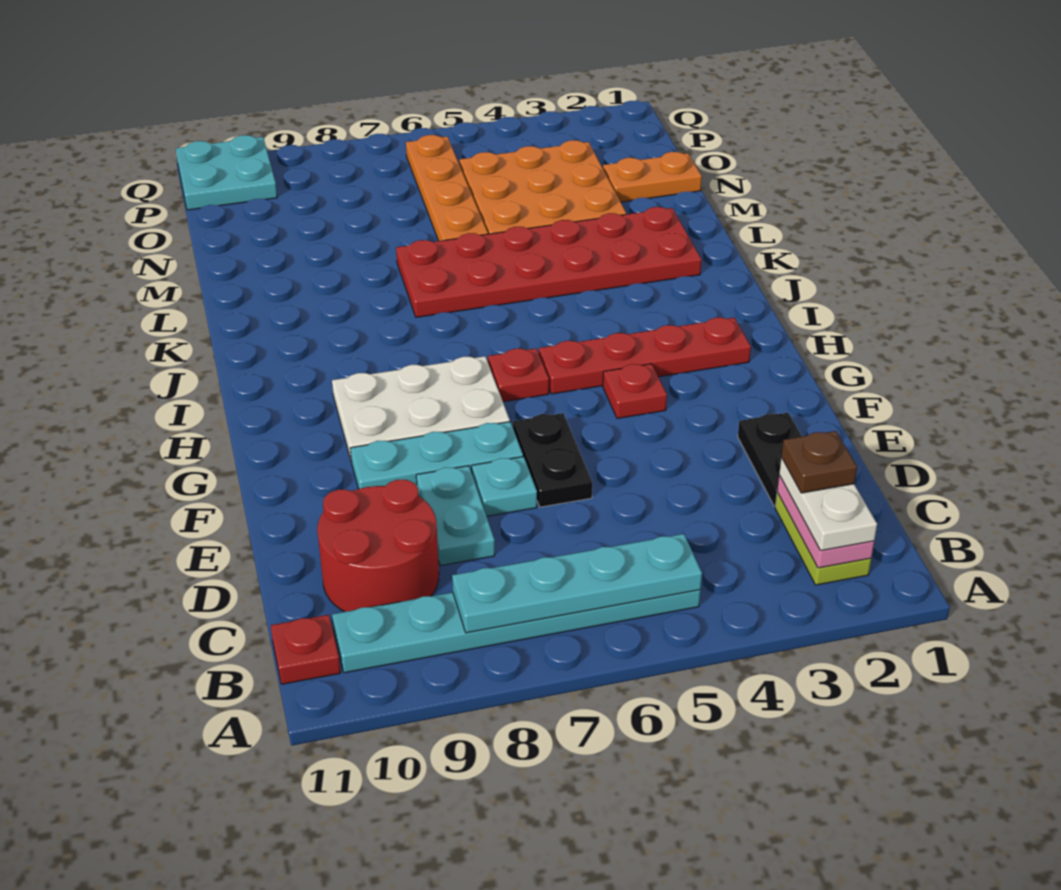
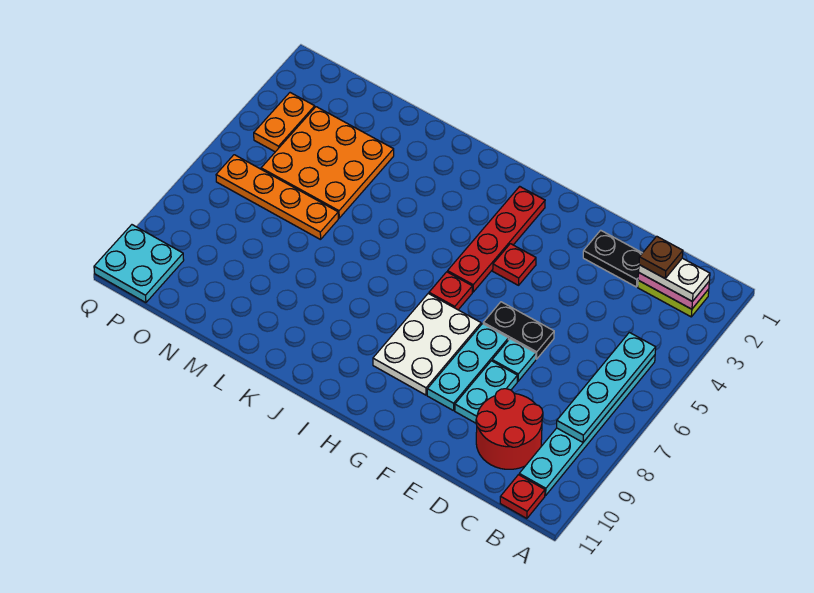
cyan 1x2 plate [416,466,495,566] -> cyan 1x2 plate turned to [455,361,517,423]
red 2x6 plate [396,207,702,317] -> none
orange 1x2 plate [603,152,702,202] -> orange 1x2 plate moved to [254,93,315,152]

